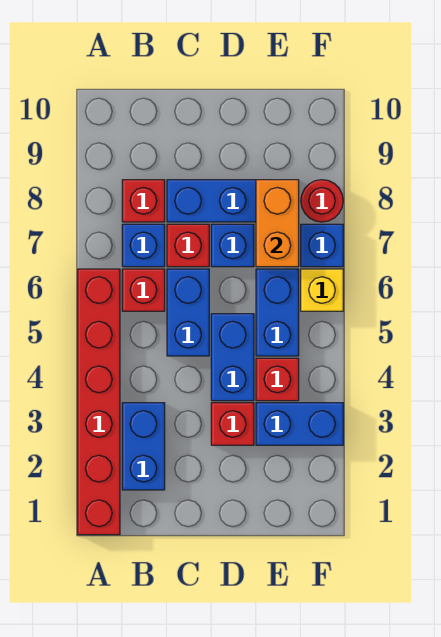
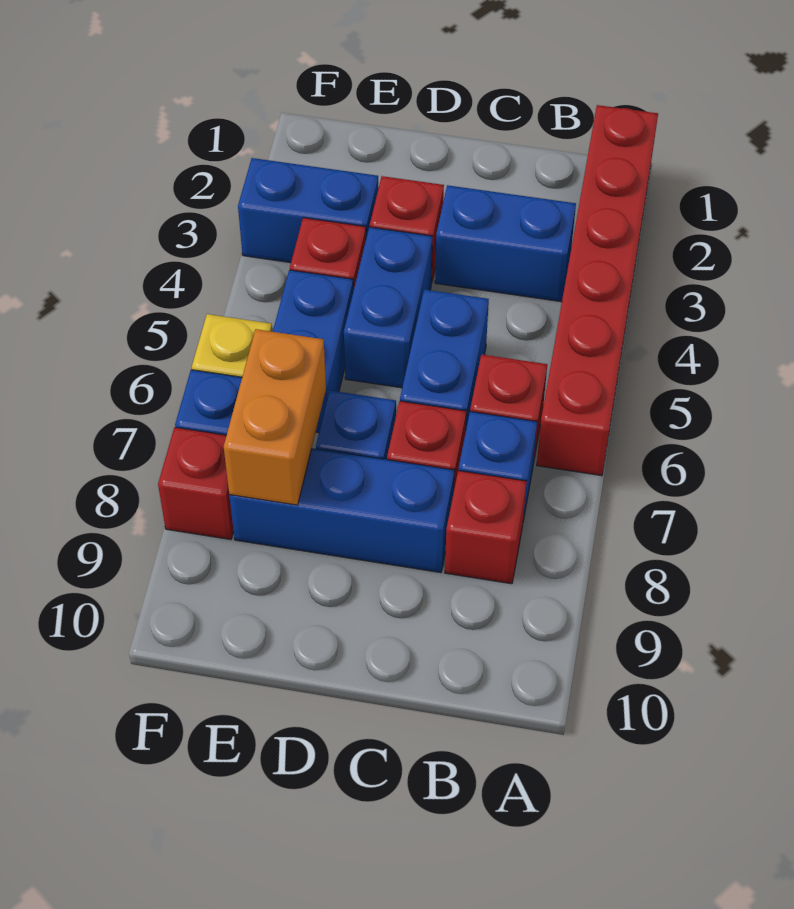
blue 1x2 brick [122,403,165,490] -> blue 1x2 brick turned to [435,185,576,302]
red 1x1 round brick [301,180,343,222] -> red 1x1 brick [158,427,234,539]

